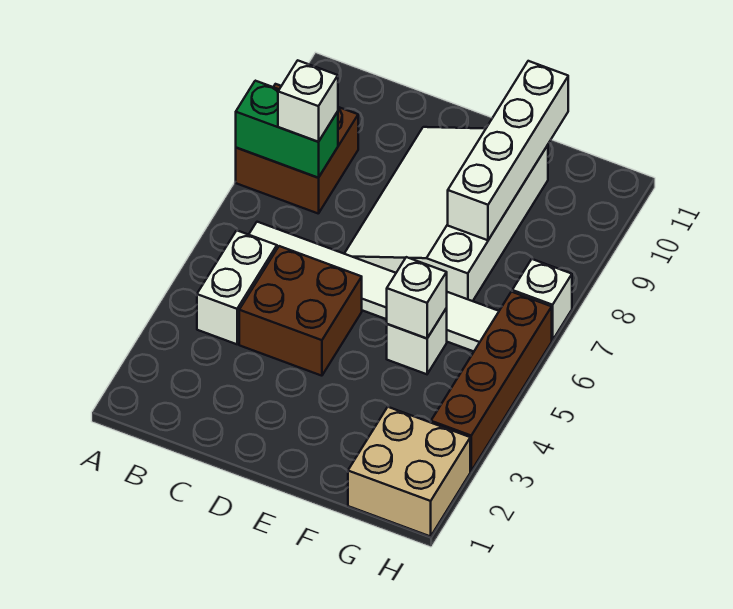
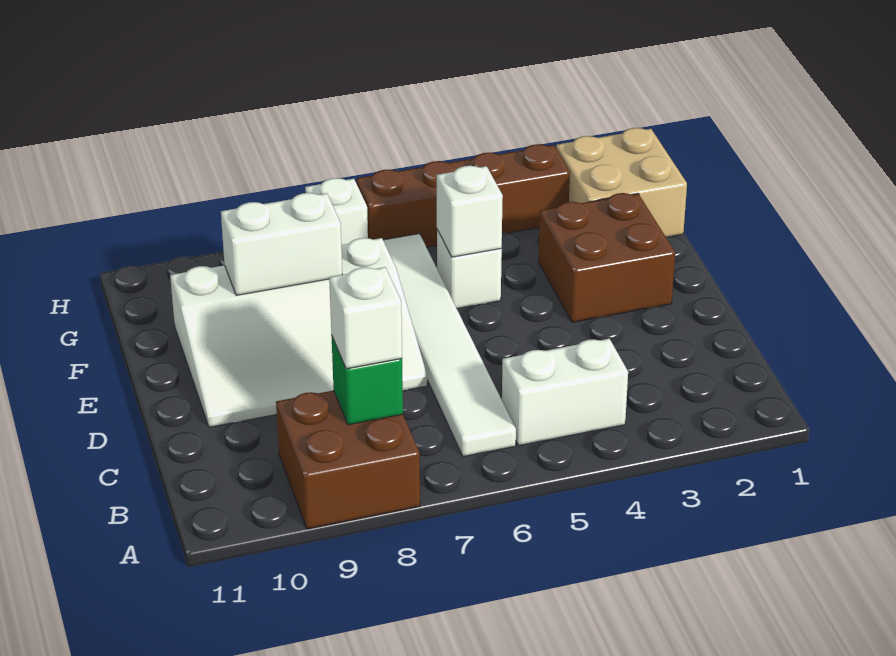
green 1x2 brick [236,81,338,178] -> green 1x1 brick [332,337,403,425]
brown 2x2 brick [239,246,362,376] -> brown 2x2 brick moved to [538,193,675,322]
white 1x4 brick [448,61,568,240] -> white 1x2 brick [221,193,342,295]

